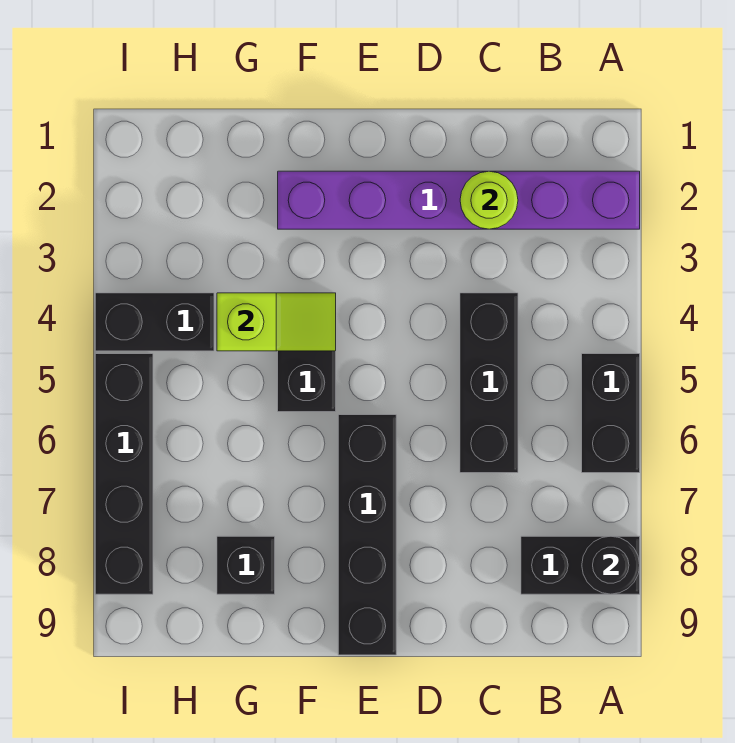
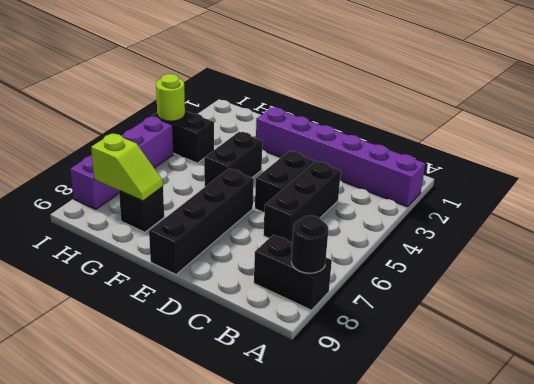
black 1x2 brick [582,354,640,473] -> black 1x2 brick moved to [255,151,314,212]
lime 1x1 round brick [460,171,518,229] -> lime 1x1 round brick moved to [156,74,185,121]
lime 1x2 slope [217,293,336,351] -> lime 1x2 slope moved to [91,133,163,201]
black 1x4 brick [95,354,153,594] -> purple 1x4 brick [70,117,173,209]

